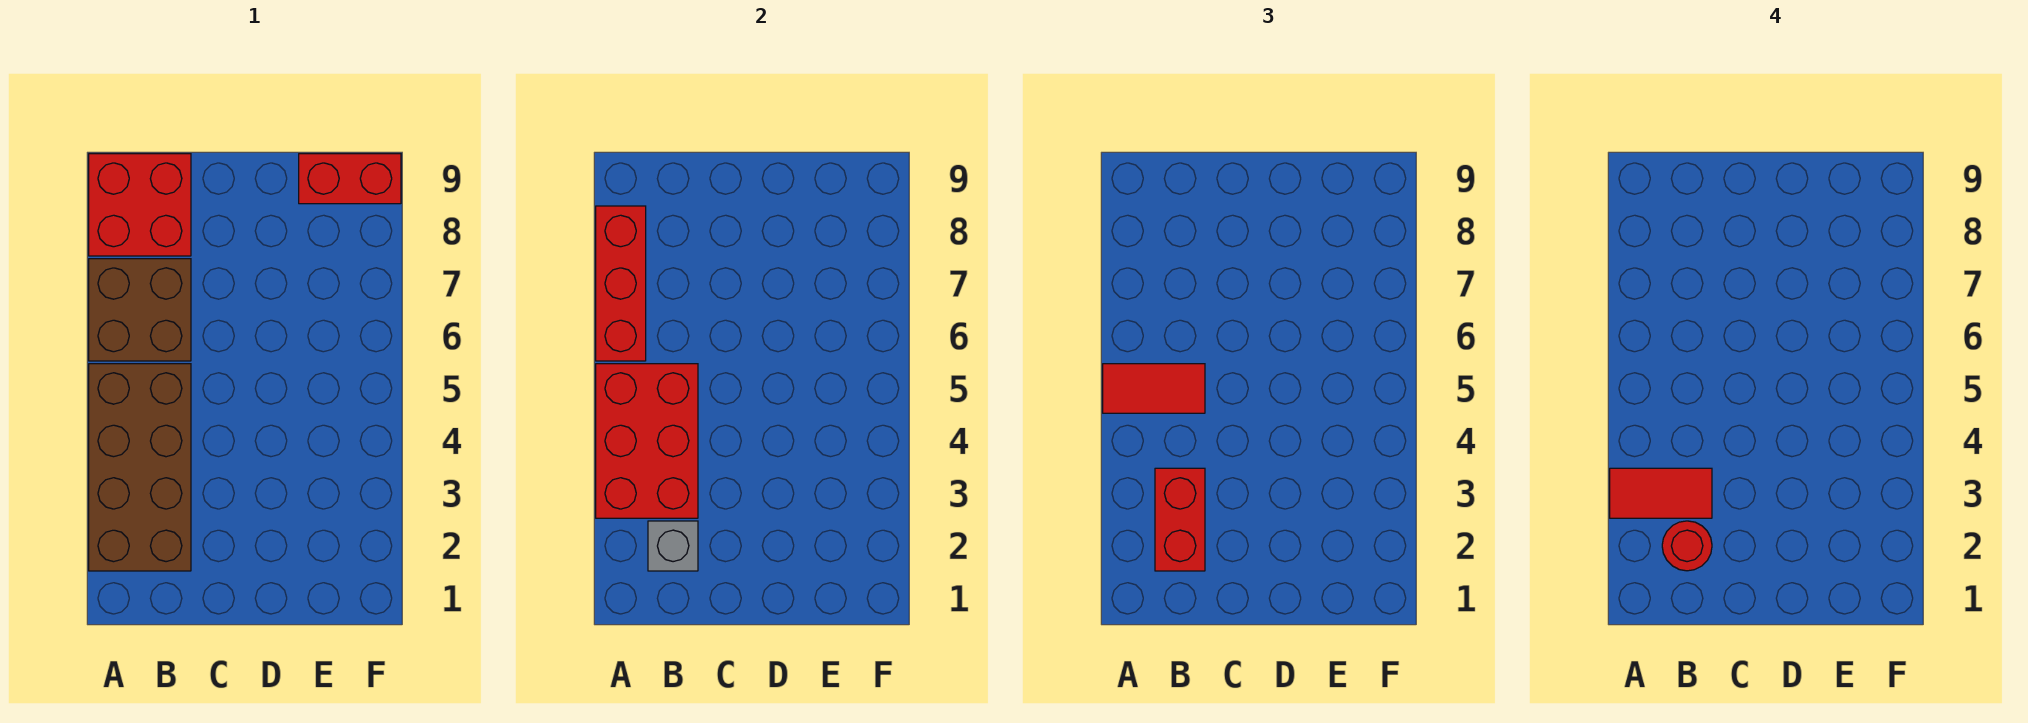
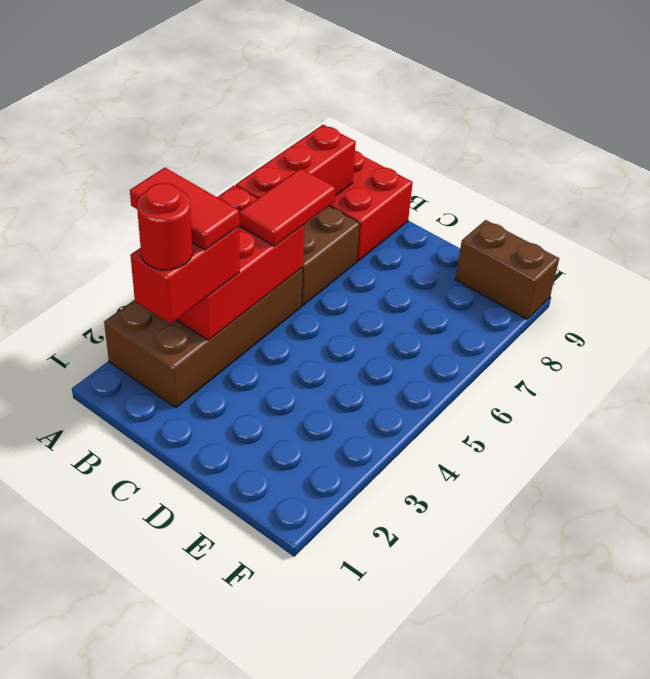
red 1x2 tile [1103,364,1205,413] -> red 1x2 tile turned to [239,168,336,246]
grey 1x1 brick [648,521,698,571] -> none
red 1x2 brick [299,154,401,204] -> brown 1x2 brick [455,220,559,319]

